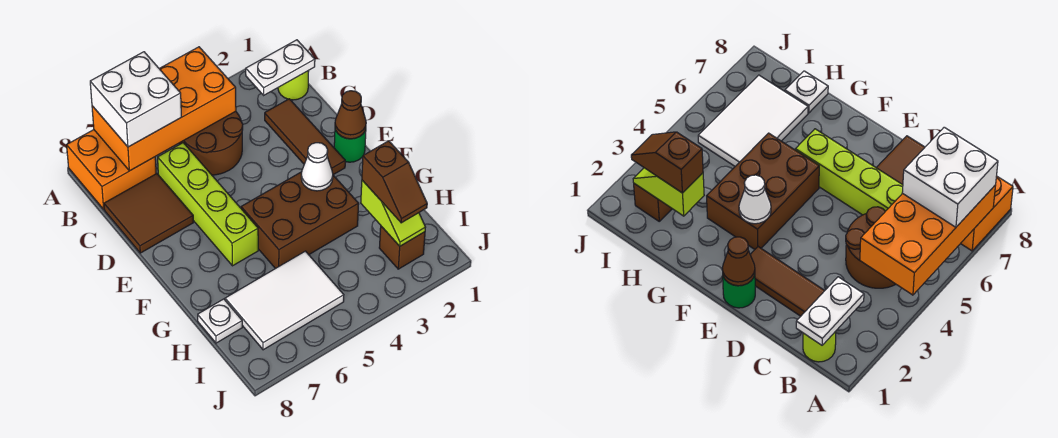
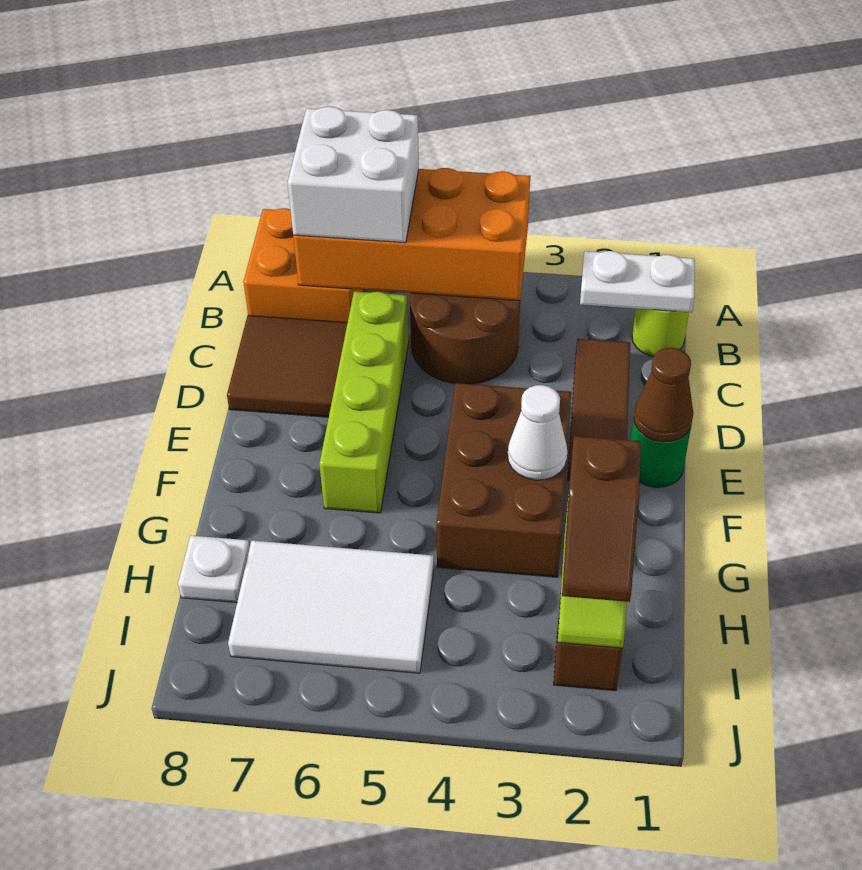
brown 2x3 brick [241,172,359,269] -> brown 2x3 brick turned to [436,383,571,577]

